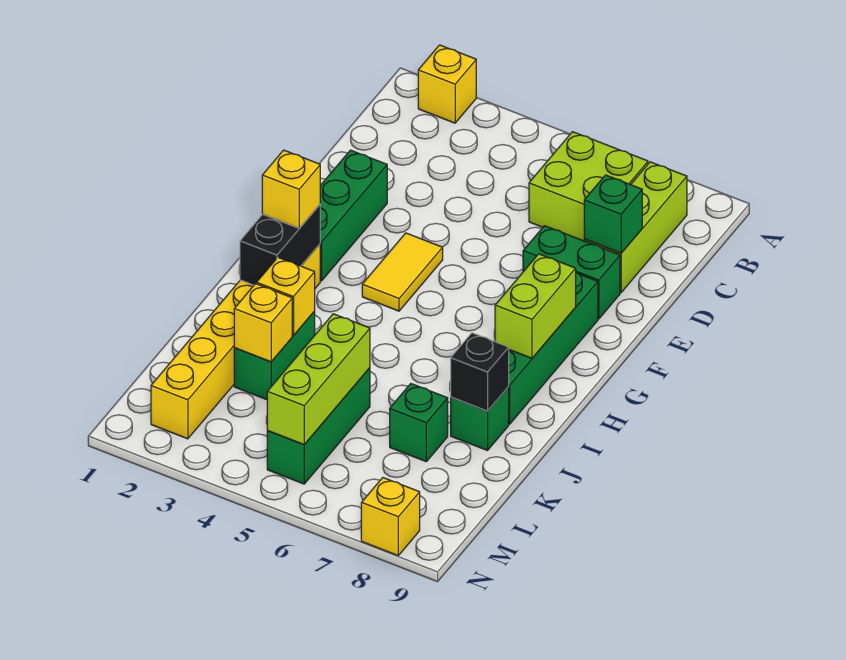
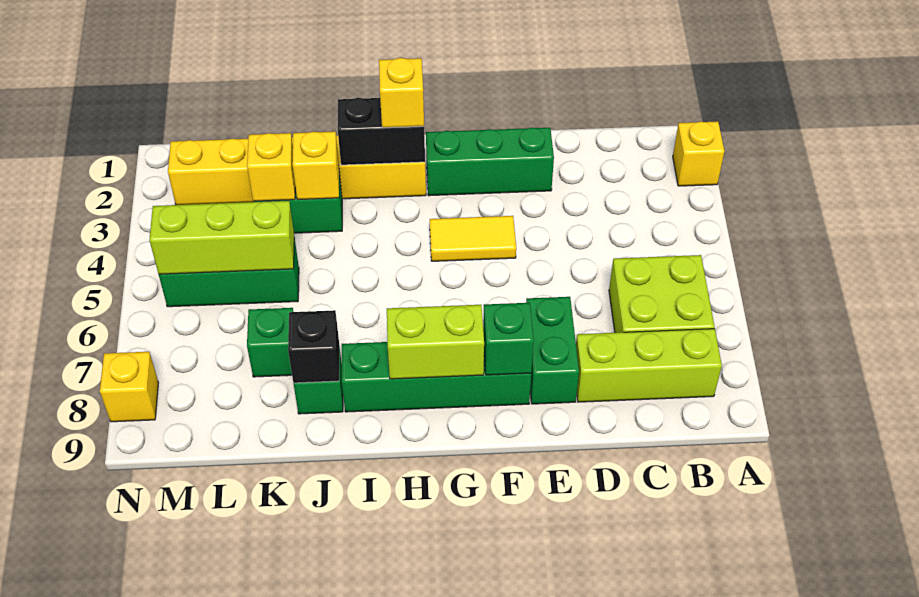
green 1x1 brick [584,175,642,253] -> green 1x1 brick moved to [483,303,534,375]

